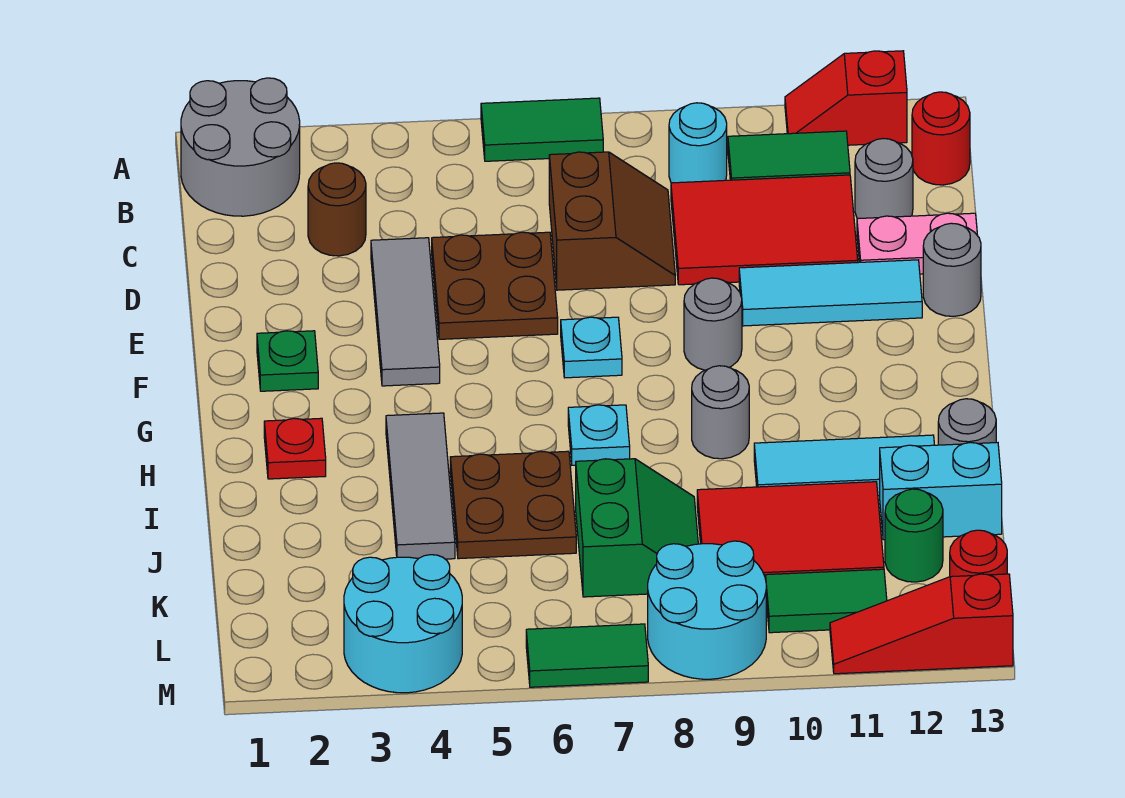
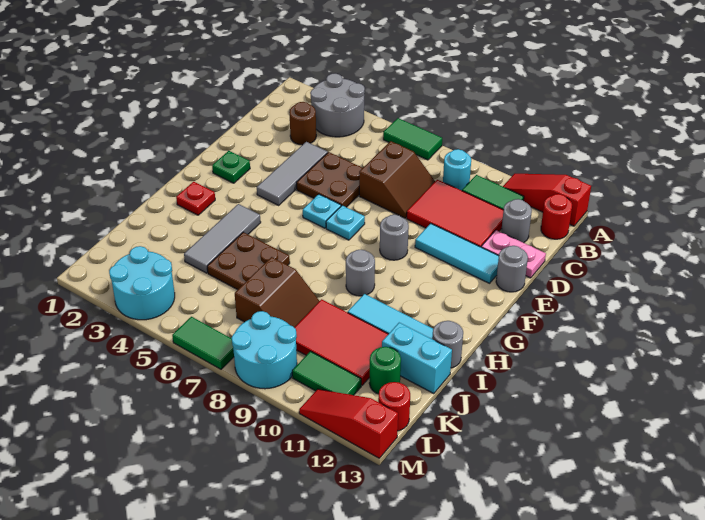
grey 2x2 round brick [181,78,300,216] -> grey 2x2 round brick moved to [310,74,365,137]
red 1x2 slope [785,51,907,145] -> red 1x3 slope [503,174,591,226]
cyan 1x1 plate [568,405,630,465] -> cyan 1x1 plate moved to [303,194,341,228]
green 2x2 slope [576,459,698,597] -> brown 2x2 slope [235,257,319,327]

